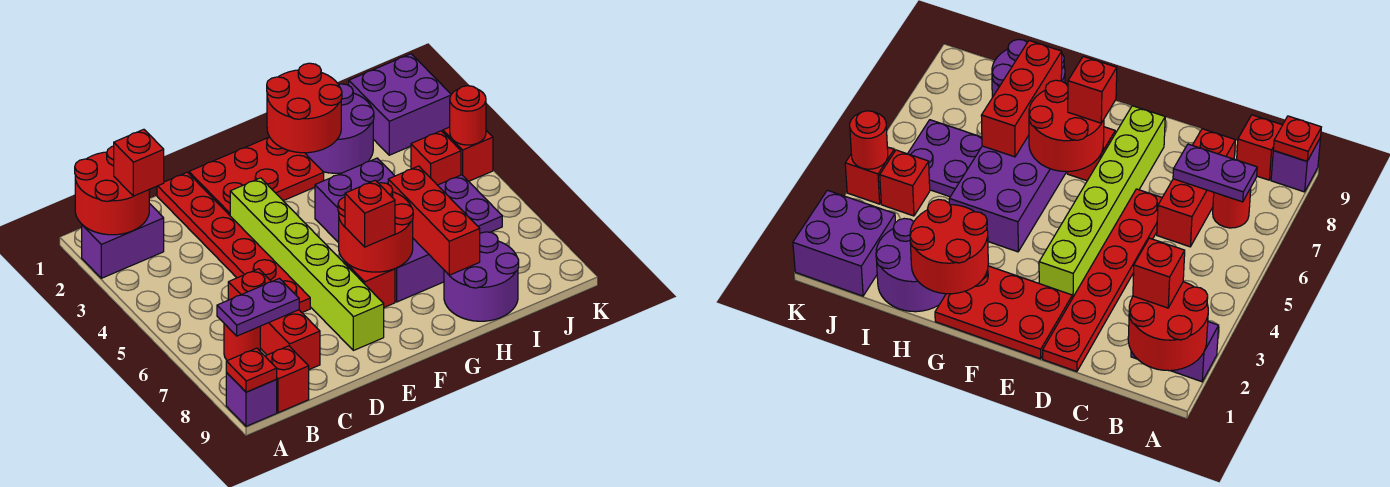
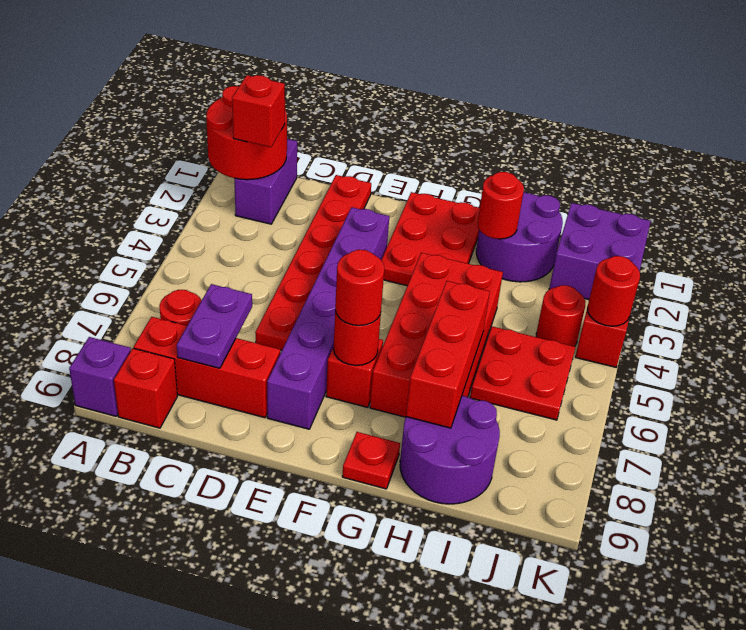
purple 1x2 brick [82,203,164,278] -> purple 1x2 brick turned to [234,139,297,224]
red 1x1 plate [226,348,277,392] -> red 1x1 plate moved to [342,432,400,489]
purple 1x2 plate [217,279,299,336] -> purple 1x2 plate turned to [177,284,252,368]
red 1x3 brick [228,269,320,369] -> red 1x3 brick turned to [134,317,280,418]
red 2x3 plate [189,137,324,215] -> red 2x3 plate turned to [381,192,480,286]
lime 1x6 brick [230,178,384,350] -> purple 1x6 brick [267,207,389,429]
red 2x2 round brick [338,183,413,272] -> red 1x1 round brick [333,311,381,366]
red 1x1 brick [345,180,395,247] -> red 1x1 round brick [335,250,384,326]
red 2x2 round brick [267,63,342,153] -> red 1x1 round brick [478,172,524,239]
purple 2x4 brick [315,158,444,302] -> red 2x4 brick [370,253,503,417]
purple 2x2 plate [438,175,502,233] -> red 2x2 plate [470,326,575,420]
red 1x1 brick [411,131,461,185] -> red 1x1 round brick [536,285,586,346]

